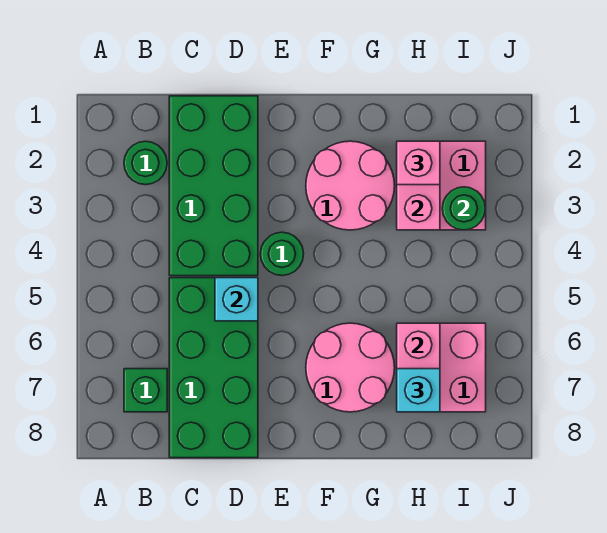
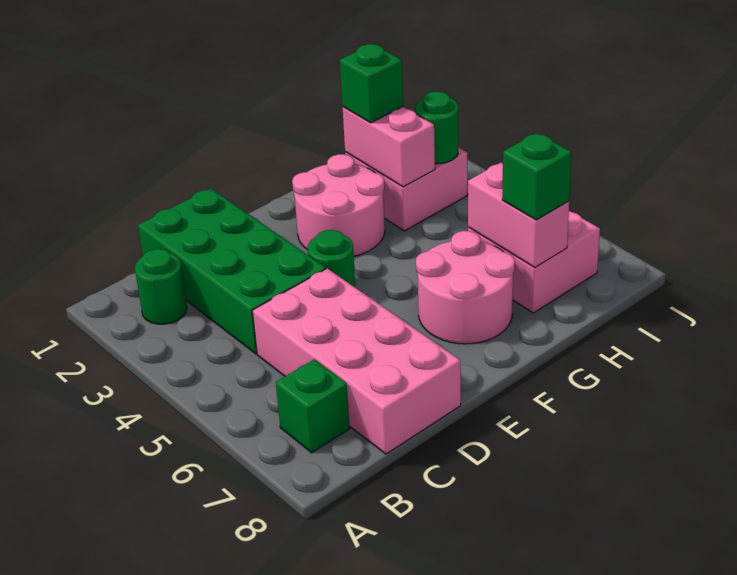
green 2x4 brick [169,278,258,458] -> pink 2x4 brick [252,268,461,454]
cyan 1x1 brick [215,278,258,321] -> none
pink 1x1 brick [397,141,440,185] -> green 1x1 brick [340,44,403,123]
cyan 1x1 brick [397,369,440,412] -> green 1x1 brick [502,133,572,220]

